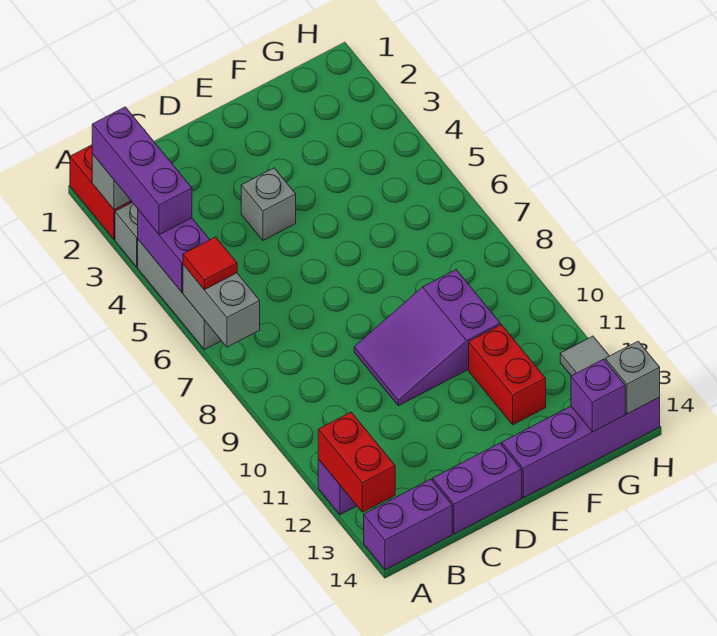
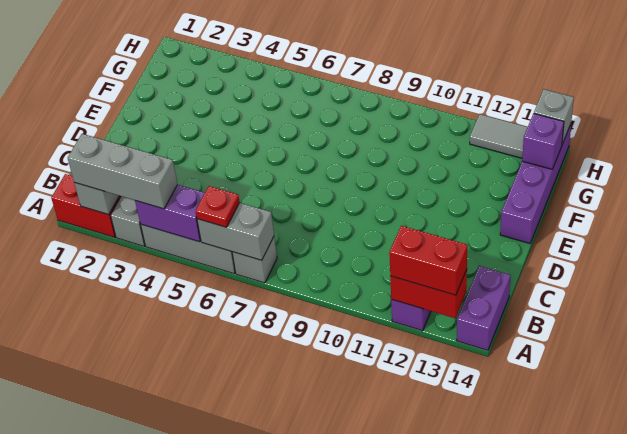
purple 1x3 brick [92,107,192,235] -> grey 1x3 brick [68,134,177,209]
red 1x1 tile [183,237,237,290] -> red 1x1 plate [196,186,240,227]
purple 1x2 brick [433,443,522,534] -> none
grey 1x1 brick [241,168,296,240] -> grey 1x1 brick moved to [232,237,277,283]
purple 2x3 slope [354,270,500,406] -> none
red 1x2 brick [469,325,546,425] -> red 1x2 brick moved to [389,226,467,295]

